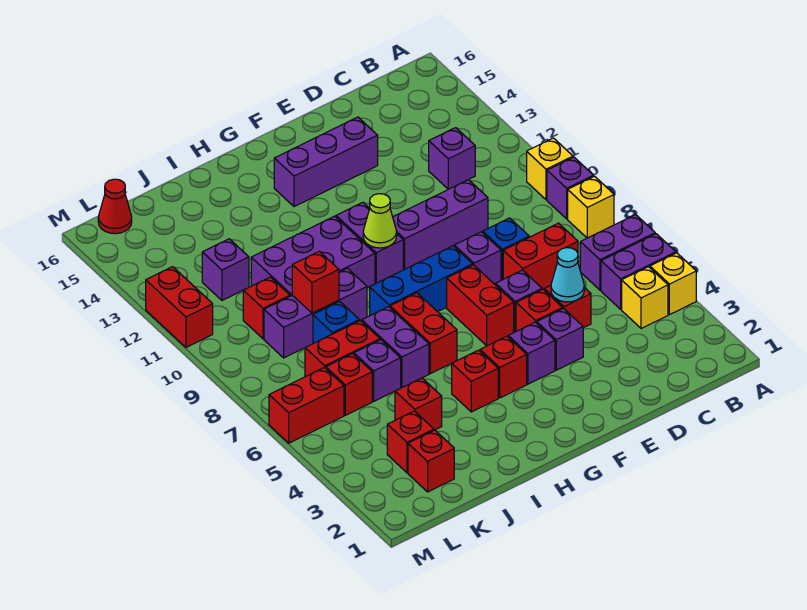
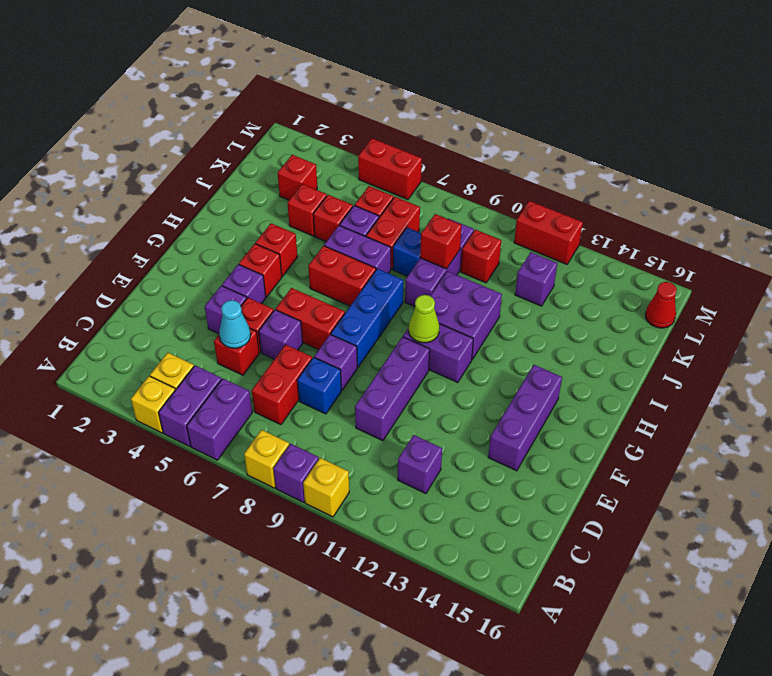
purple 2x3 brick [251,216,375,296] -> purple 2x2 brick [430,271,502,359]
red 1x1 brick [408,430,454,492] -> red 1x1 brick moved to [313,195,353,241]
red 1x2 brick [269,368,344,443] -> red 1x2 brick turned to [358,138,422,200]

